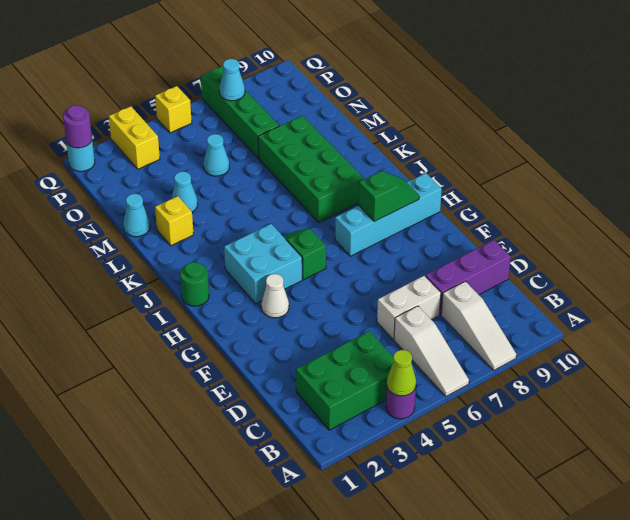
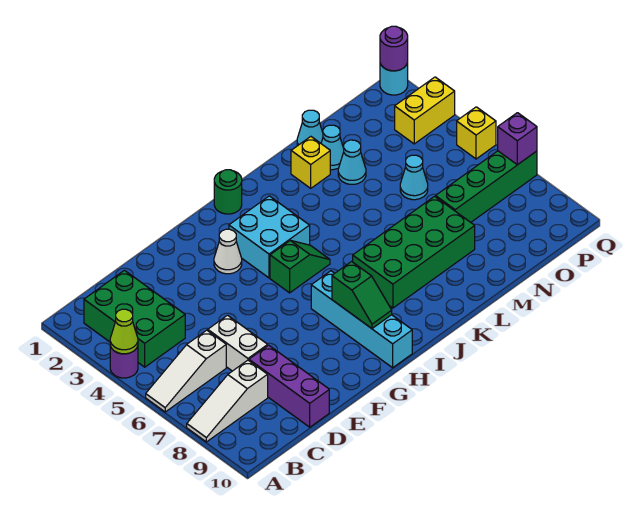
cyan 1x1 cone [219,59,245,101] -> cyan 1x1 cone moved to [321,125,344,170]
none -> purple 1x1 brick [498,113,537,165]

